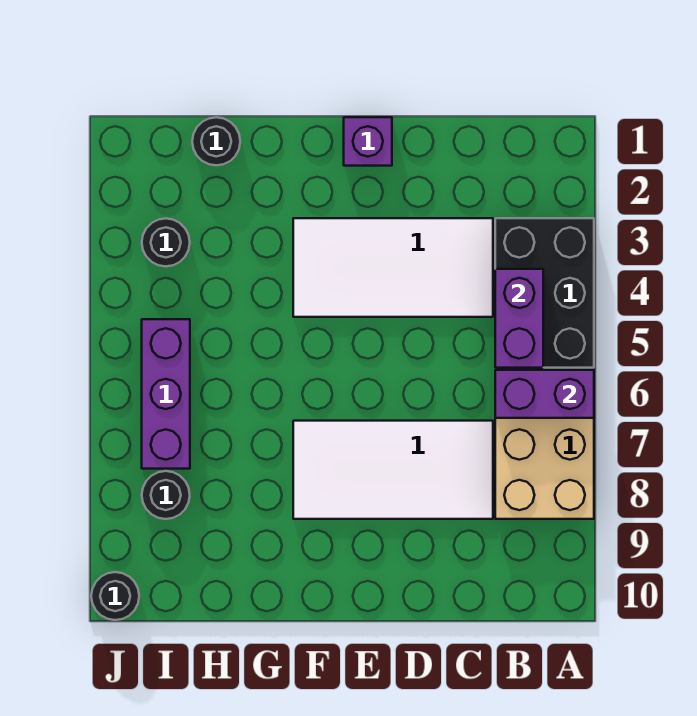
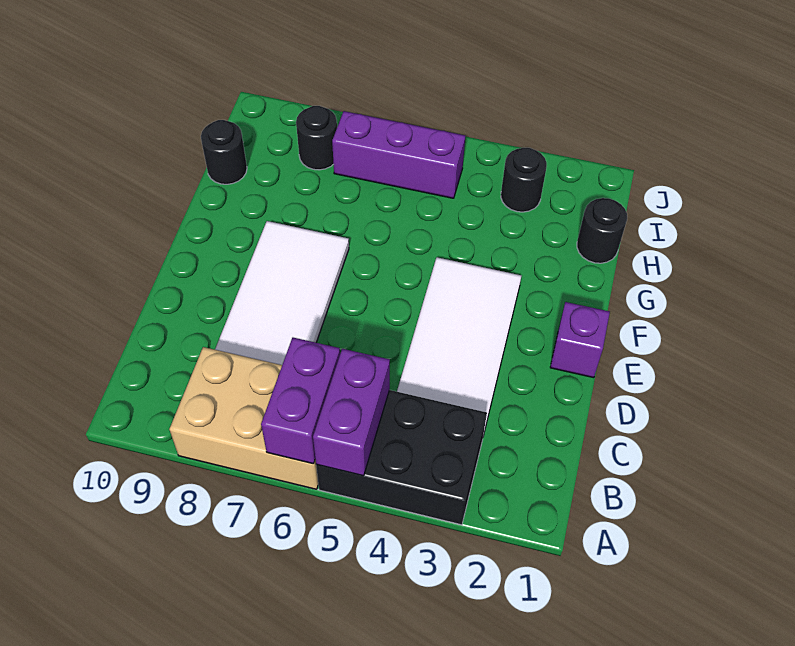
purple 1x2 brick [495,269,543,368] -> purple 1x2 brick turned to [313,349,390,476]
black 1x1 round brick [91,572,139,620] -> black 1x1 round brick moved to [201,120,247,184]

